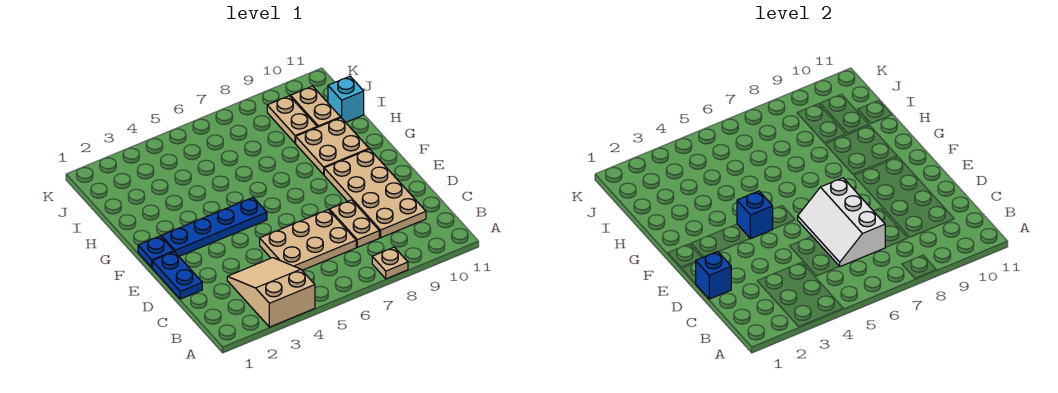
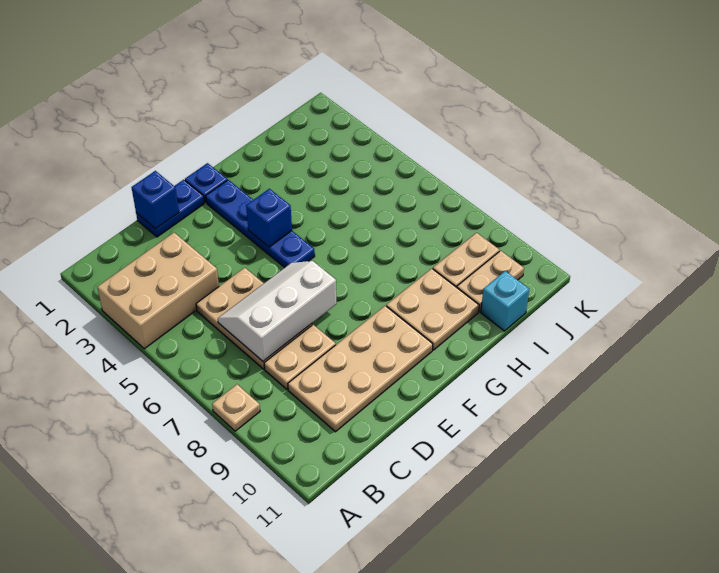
tan 2x3 slope [227,258,315,327] -> tan 2x3 brick [97,233,219,349]

